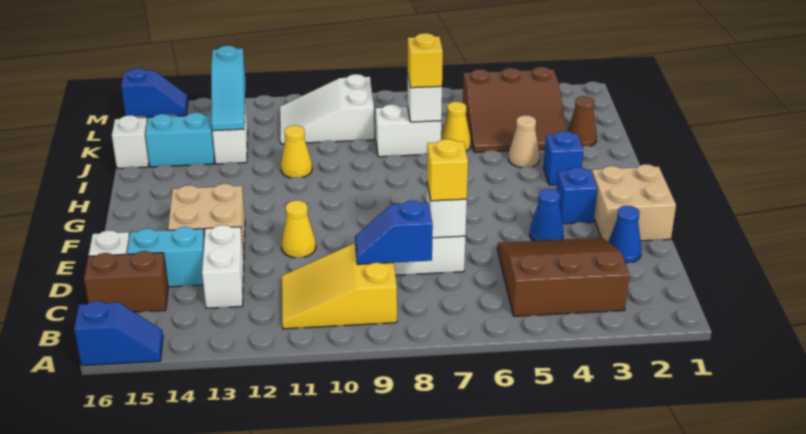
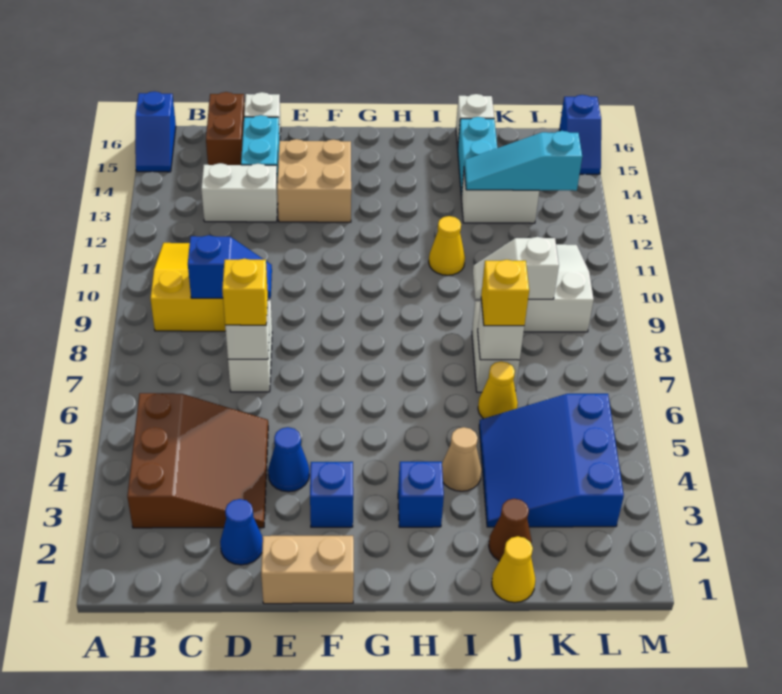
blue 1x2 slope [355,200,433,264] -> blue 1x2 slope turned to [188,235,272,299]
tan 2x2 brick [592,164,676,242] -> tan 1x2 brick [261,536,354,604]
yellow 1x1 cone [281,200,316,258] -> yellow 1x1 cone moved to [492,536,535,603]
brown 3x3 slope [463,67,566,152] -> blue 3x3 slope [479,394,624,527]
none -> white 1x2 slope [473,237,559,299]

